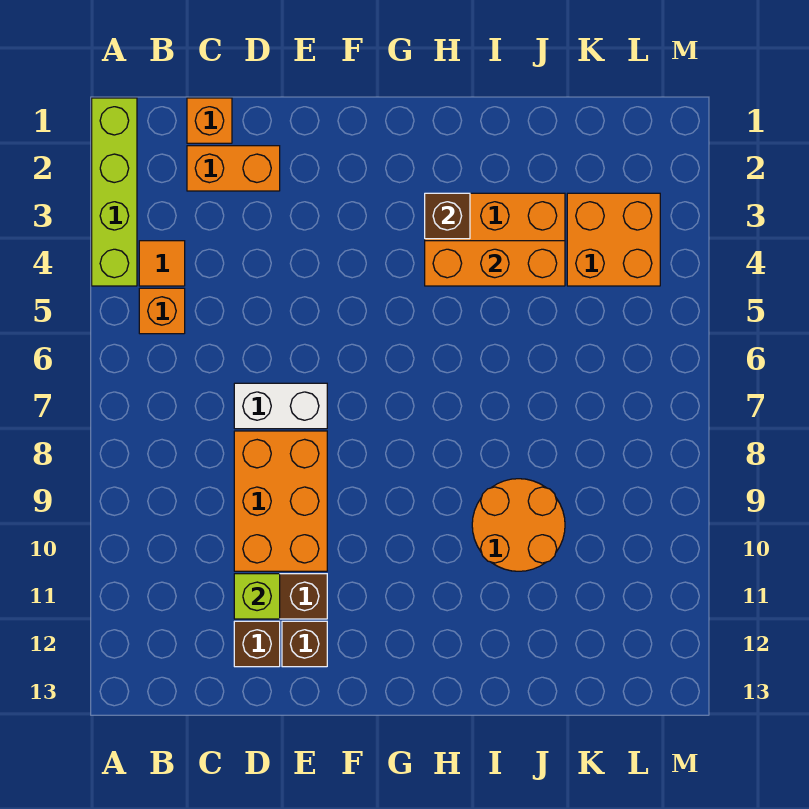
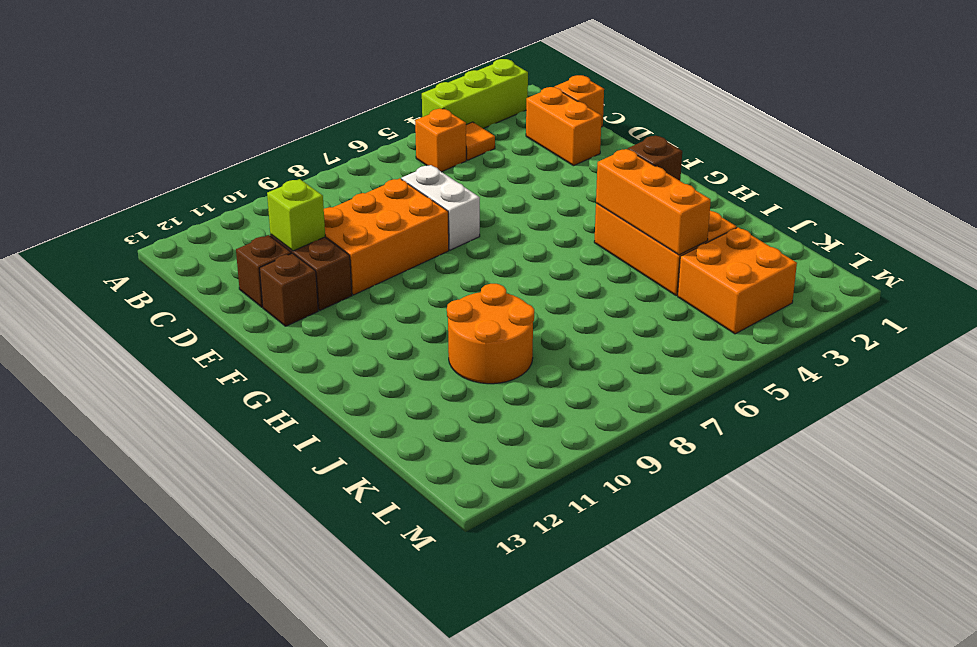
lime 1x4 brick [92,98,137,286] -> lime 1x3 brick [422,59,528,129]

